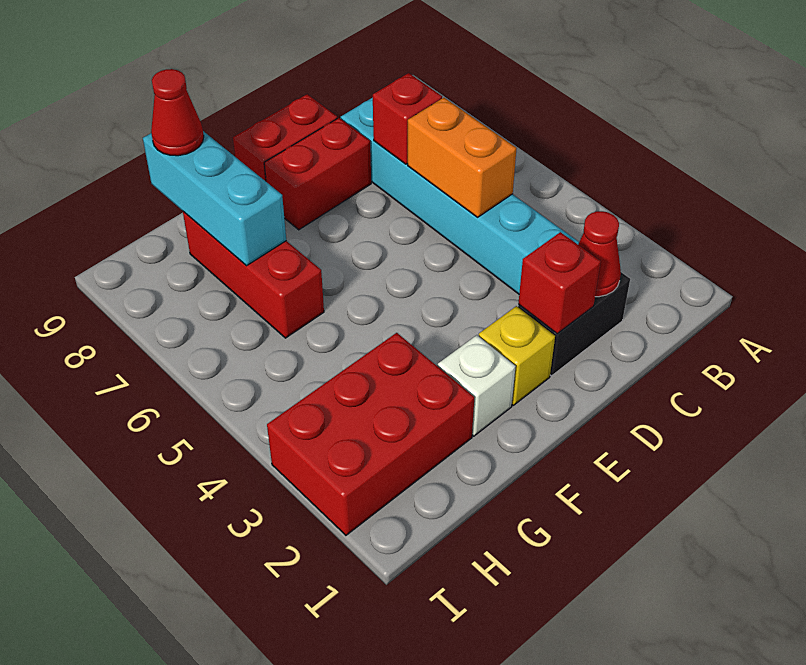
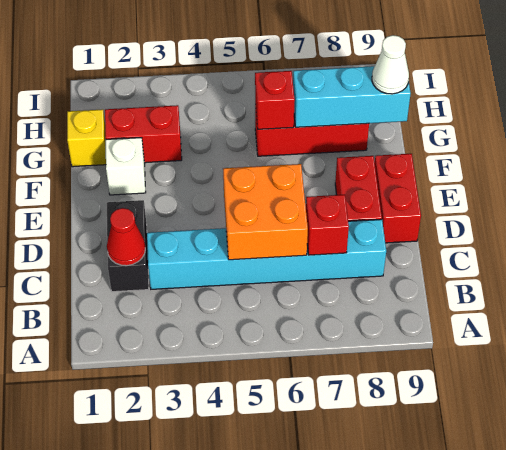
orange 1x2 brick [408,98,517,217] -> orange 2x2 brick [223,164,308,260]
red 1x1 brick [518,232,601,334] -> red 1x1 brick moved to [255,71,295,129]
yellow 1x1 brick [479,306,555,405] -> yellow 1x1 brick moved to [67,109,106,167]
red 2x3 brick [267,333,474,535] -> red 1x2 brick [105,105,182,163]
red 1x1 cone [151,69,204,156] -> white 1x1 cone [372,35,409,94]

